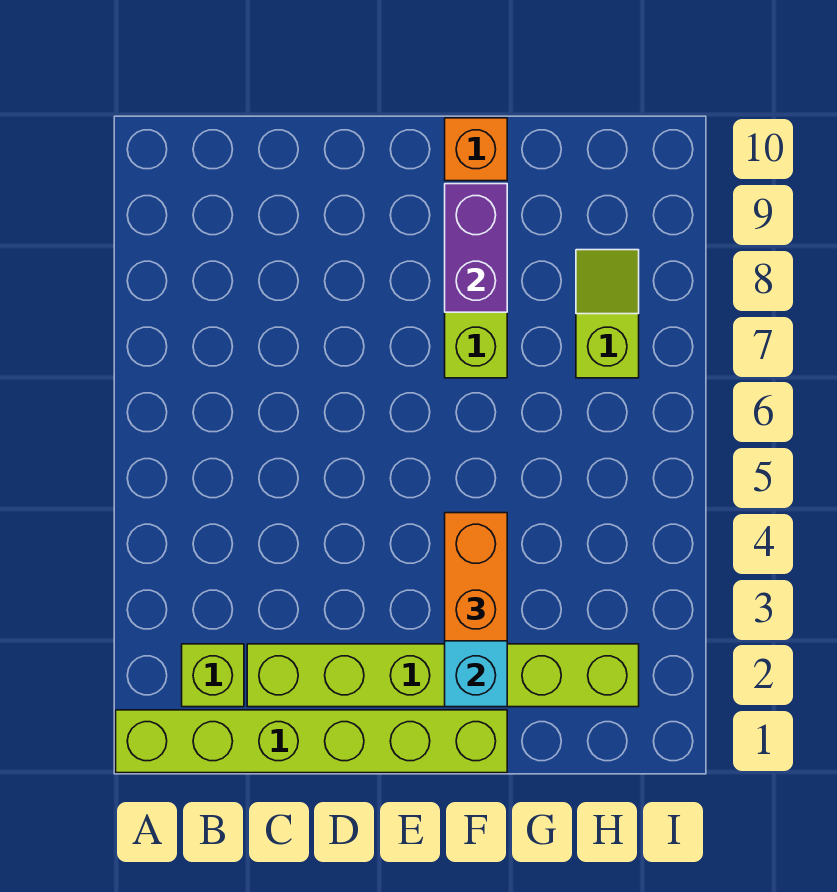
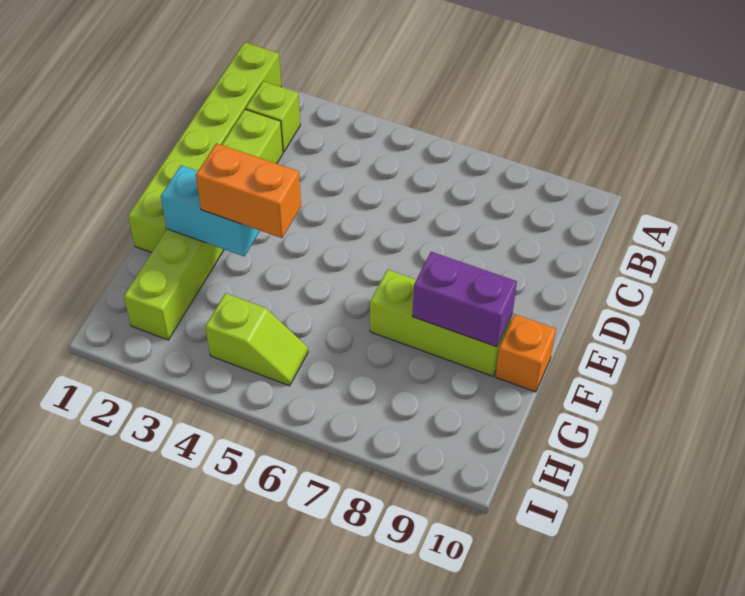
lime 1x2 slope [576,250,639,378] -> lime 1x2 slope moved to [205,293,308,386]

